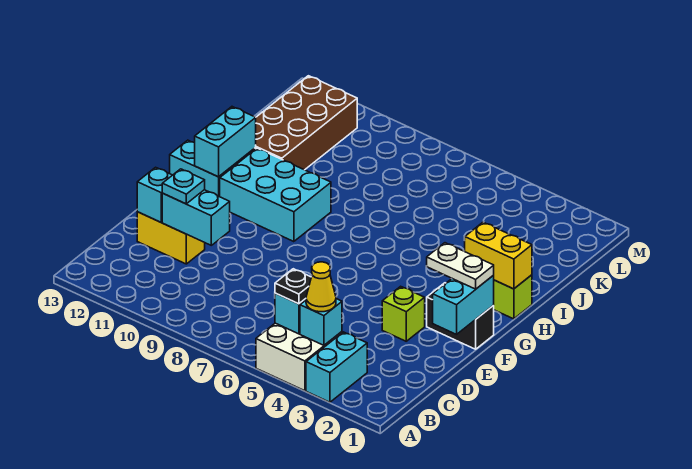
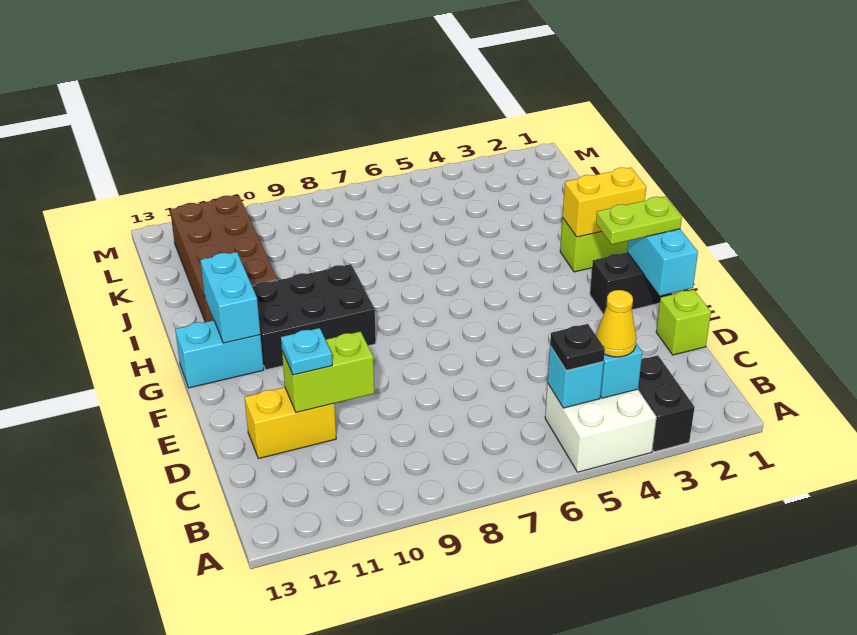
cyan 1x2 brick [306,332,367,402] -> black 1x2 brick [638,356,695,452]
cyan 1x2 brick [162,190,230,245] -> lime 1x2 brick [282,332,374,413]
cyan 1x1 brick [137,167,172,222] -> none
lime 1x1 brick [382,286,425,341] -> lime 1x1 brick moved to [656,290,711,355]
white 1x2 plate [427,243,494,289] -> lime 1x2 plate [596,196,682,244]
cyan 2x3 brick [220,148,331,242] -> black 2x3 brick [252,264,376,370]

